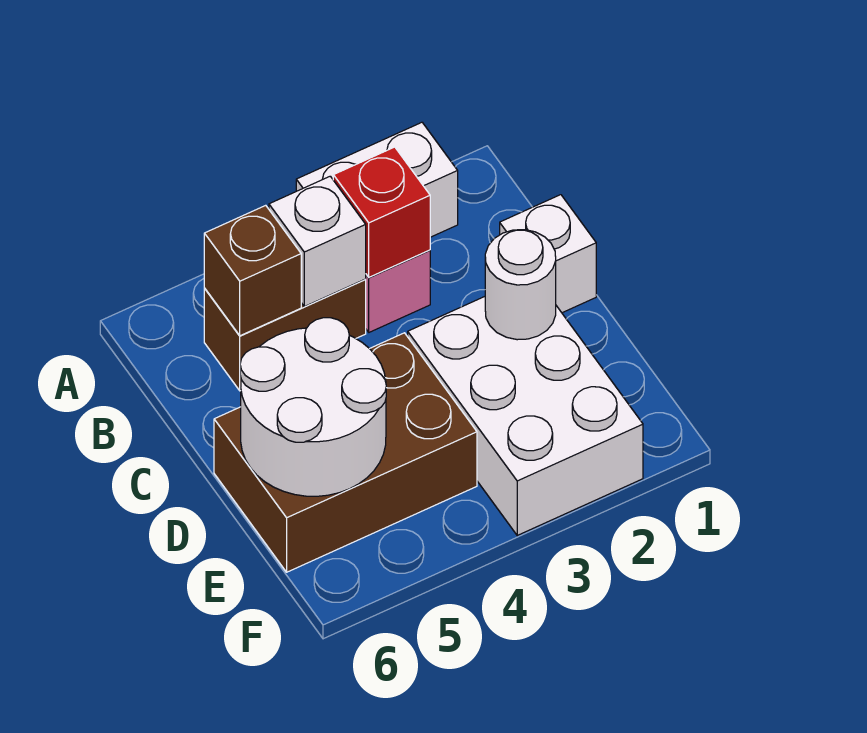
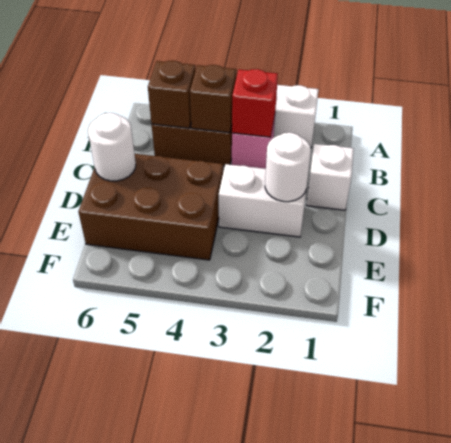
white 1x1 brick [269,176,366,307] -> brown 1x1 brick [190,65,236,133]
white 2x3 brick [408,297,643,535] -> white 1x2 brick [219,164,306,237]
white 2x2 round brick [240,318,386,496] -> white 1x1 round brick [88,113,136,181]

